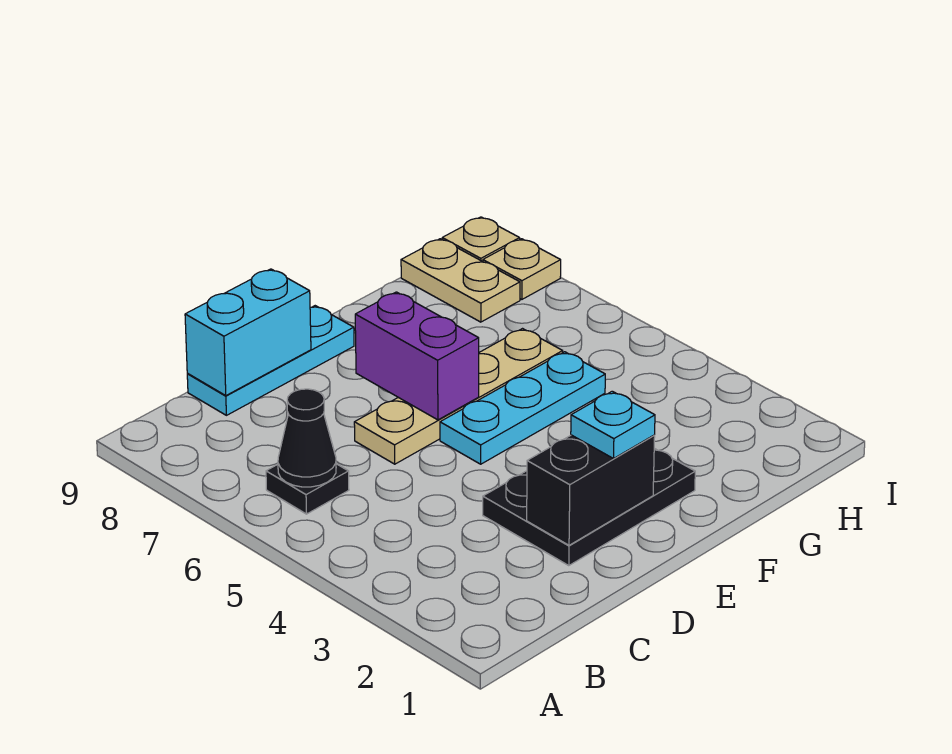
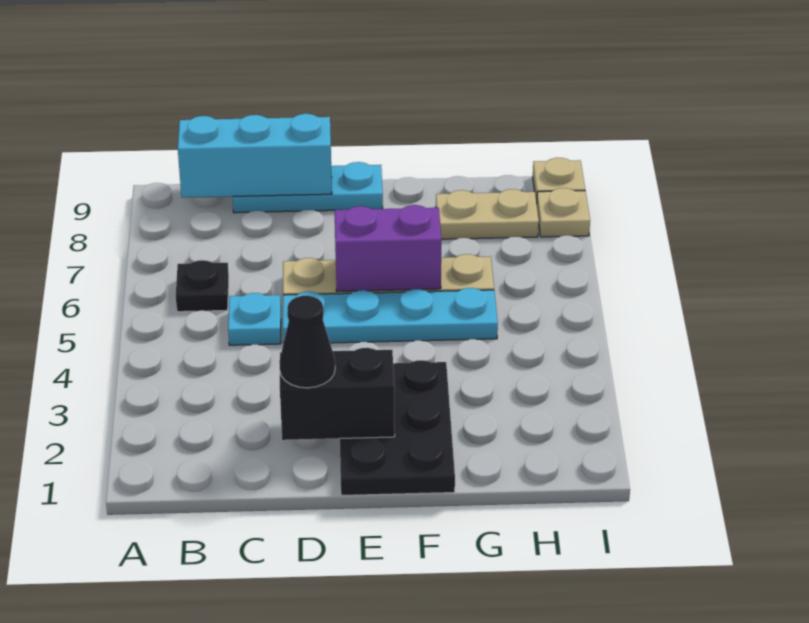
black 1x1 cone [278,389,336,487] -> black 1x1 cone moved to [279,296,335,388]
cyan 1x2 brick [185,269,311,396] -> cyan 1x3 brick [178,114,332,198]
black 2x3 plate [483,448,695,566] -> black 2x3 plate turned to [340,360,455,495]
cyan 1x1 plate [571,391,655,459] -> cyan 1x1 plate moved to [228,293,281,345]
cyan 1x3 plate [440,352,605,464] -> cyan 1x4 plate [283,288,498,343]
purple 1x2 brick [355,292,479,420] -> purple 1x2 brick turned to [335,205,441,291]
tan 1x2 plate [401,239,520,322] -> tan 1x2 plate turned to [436,189,539,239]

